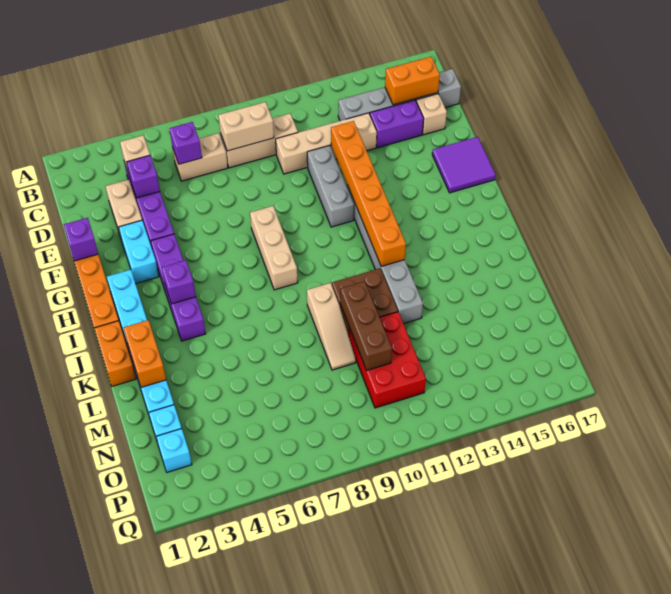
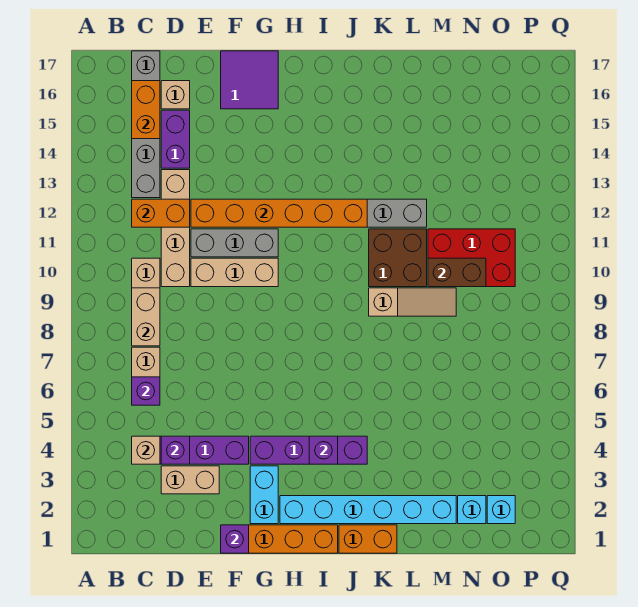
cyan 1x2 brick [119,220,159,284] -> cyan 1x2 brick turned to [250,466,278,524]
tan 1x3 brick [250,206,298,290] -> tan 1x3 brick moved to [191,258,278,287]
orange 1x2 brick [124,320,166,387] -> orange 1x2 brick moved to [132,199,190,227]
brown 1x3 brick [340,281,392,370] -> brown 1x2 brick [428,258,486,287]

